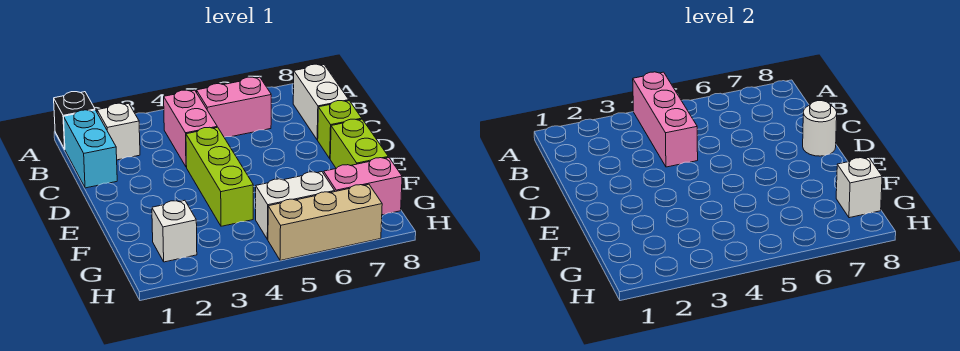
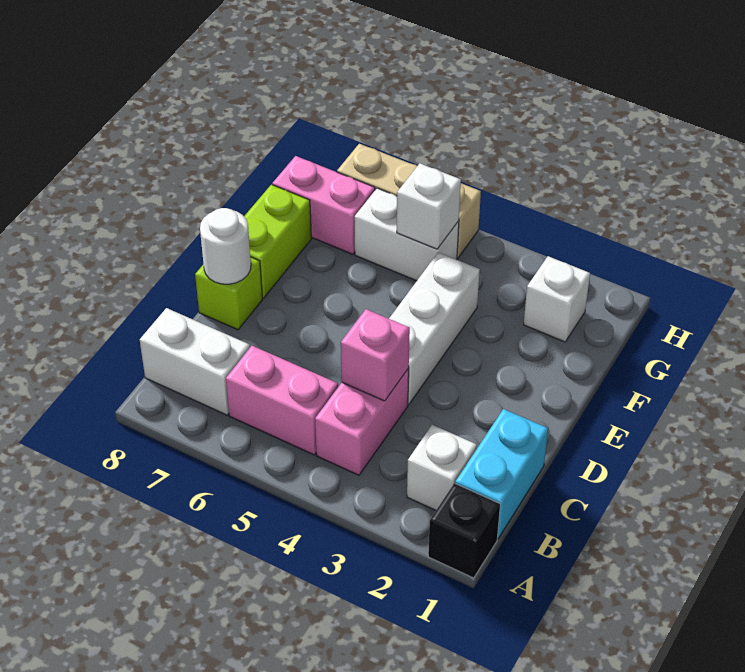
pink 1x3 brick [633,72,698,167] -> pink 1x1 brick [341,309,410,401]
white 1x2 brick [293,64,349,140] -> white 1x2 brick turned to [140,308,250,415]
lime 1x3 brick [186,127,253,226] -> white 1x3 brick [389,252,480,404]
white 1x1 brick [836,158,882,218] -> white 1x1 brick moved to [397,164,461,249]

